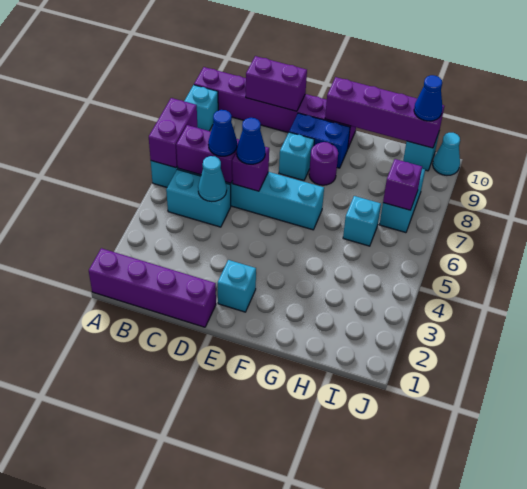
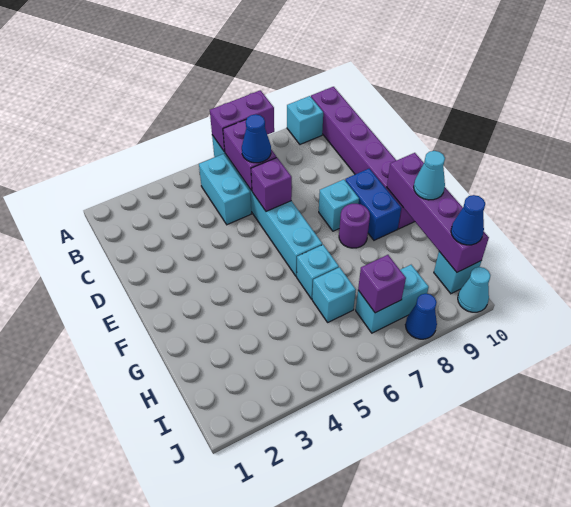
purple 1x4 brick [89,248,216,327] -> none
cyan 1x1 cone [198,156,227,202] -> cyan 1x1 cone moved to [414,151,445,200]
purple 1x2 brick [246,56,307,111] -> none
blue 1x1 cone [236,118,265,164] -> blue 1x1 cone moved to [405,294,437,339]
cyan 1x1 brick [218,260,256,312] -> cyan 1x1 brick moved to [297,245,339,299]

